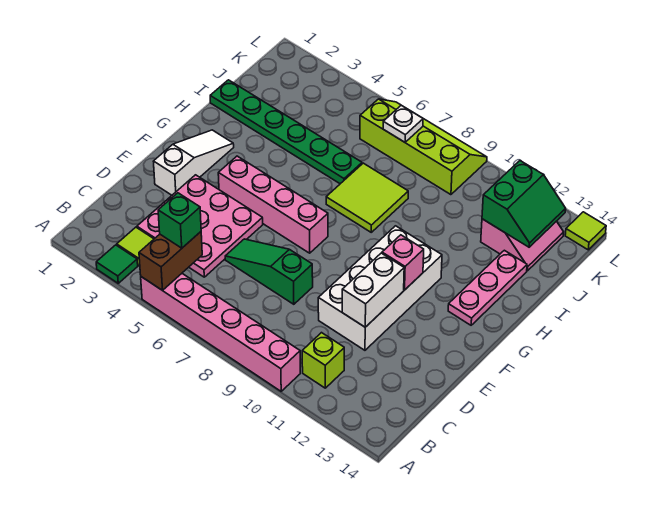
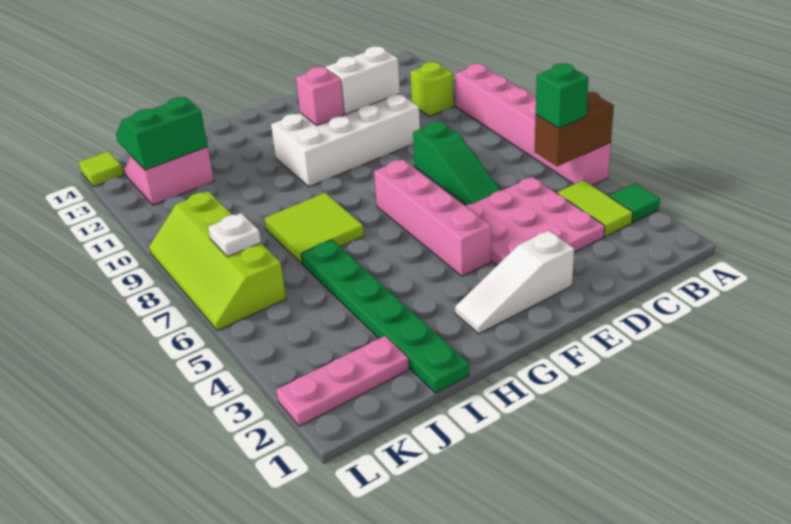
pink 1x3 plate [448,250,527,325] -> pink 1x3 plate moved to [276,336,409,426]

